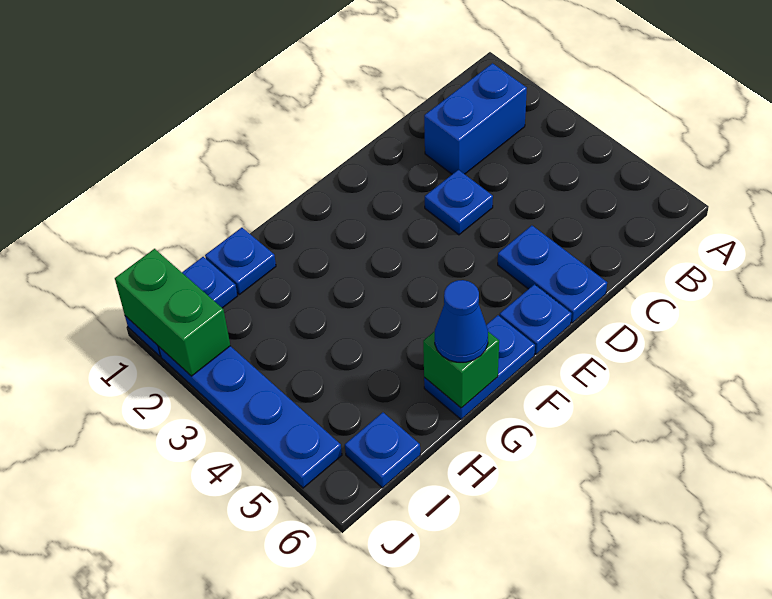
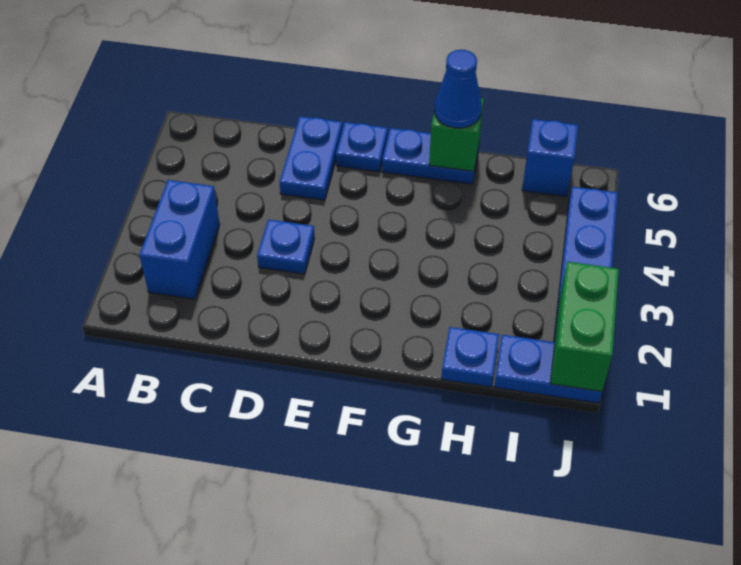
blue 1x2 brick [424,63,527,174] -> blue 1x2 brick turned to [140,180,220,299]
blue 1x1 plate [345,412,420,488] -> blue 1x1 brick [522,119,578,197]

